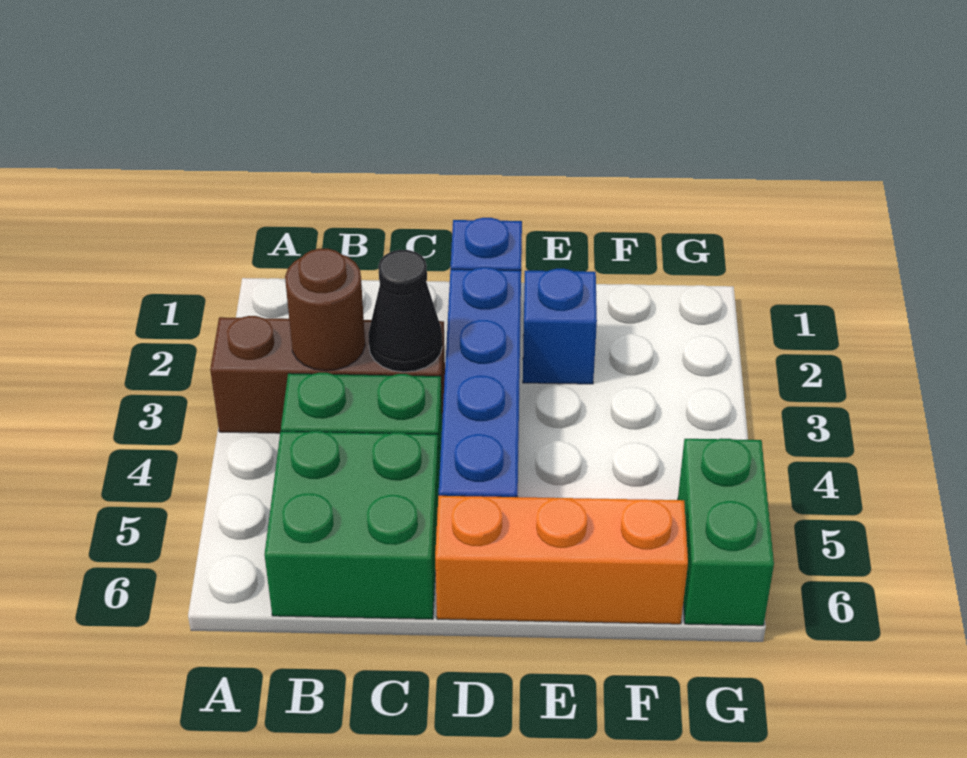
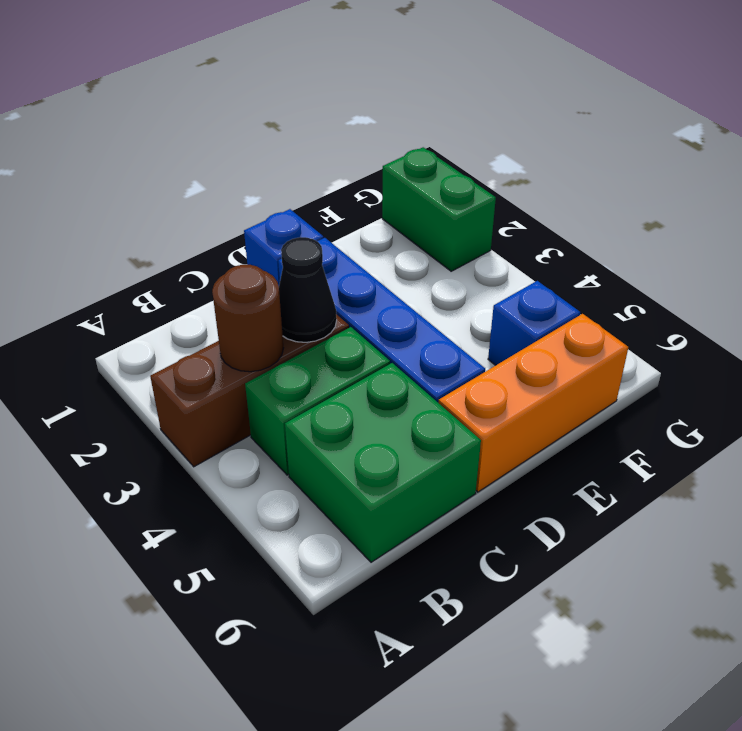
blue 1x1 brick [523,269,597,384] -> blue 1x1 brick moved to [488,281,580,365]
green 1x2 brick [678,438,774,626] -> green 1x2 brick moved to [382,147,496,271]

